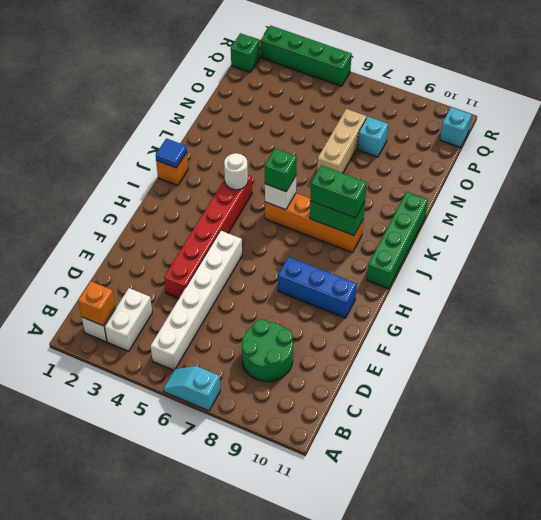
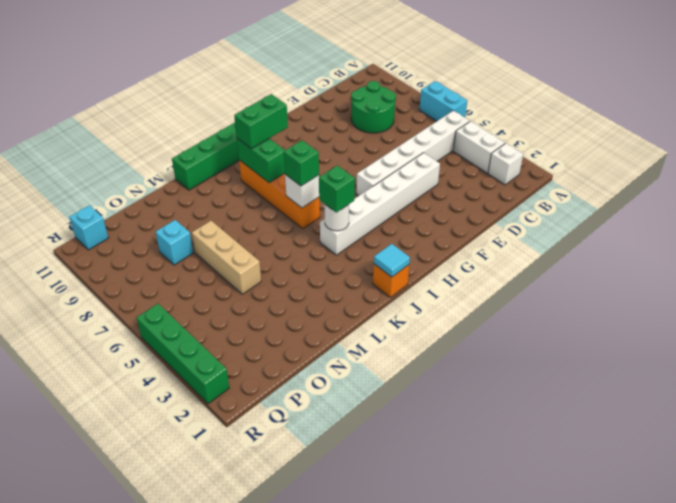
cyan 1x2 slope [163,366,220,411] -> cyan 1x2 brick [419,81,467,121]
orange 1x1 brick [78,281,115,326] -> none
white 1x2 brick [105,288,152,351] -> white 1x2 brick turned to [453,121,505,173]
red 1x6 brick [164,175,252,298] -> white 1x6 brick [320,153,440,255]
blue 1x3 brick [278,257,357,318] -> none
blue 1x1 tile [156,138,187,168] -> cyan 1x1 tile [374,244,410,277]
green 1x2 brick [310,165,367,218] -> green 1x2 brick turned to [234,94,288,149]
tan 1x3 brick [317,109,367,173] -> tan 1x3 brick turned to [192,221,261,294]
green 1x1 brick [231,33,260,73] -> green 1x1 brick moved to [319,165,355,212]

